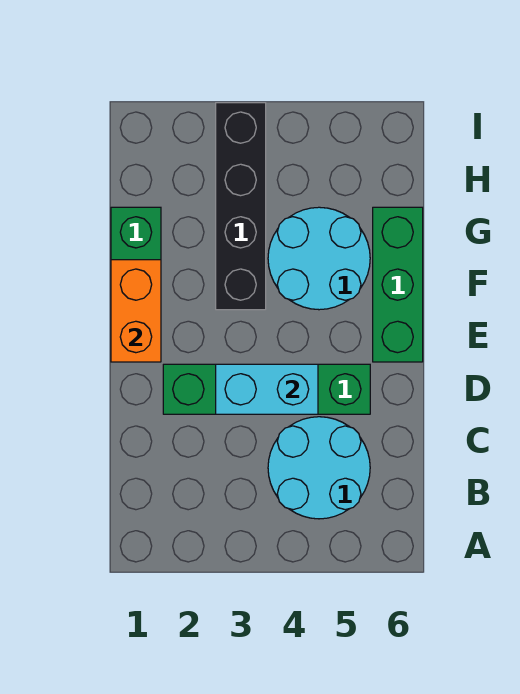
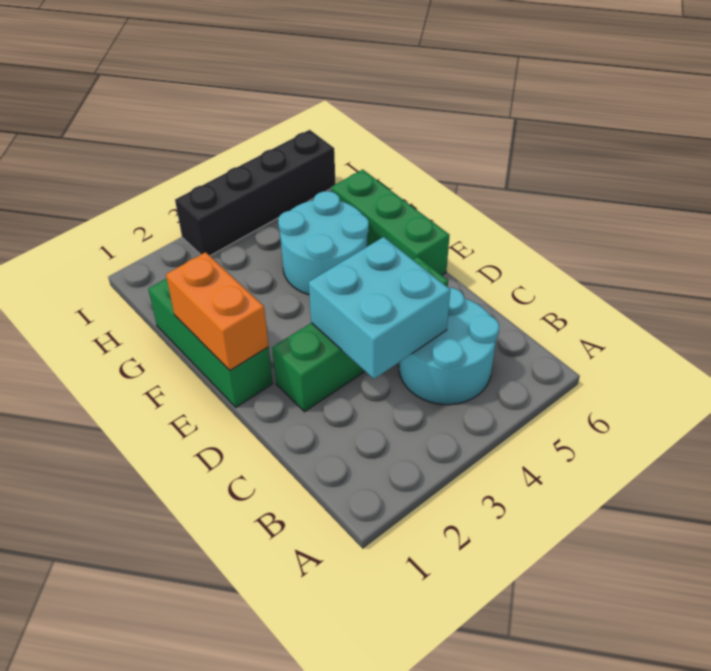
cyan 1x2 brick [216,364,318,414] -> cyan 2x2 brick [309,237,450,379]
black 1x4 brick [216,103,266,310] -> black 1x4 brick turned to [175,130,335,256]

